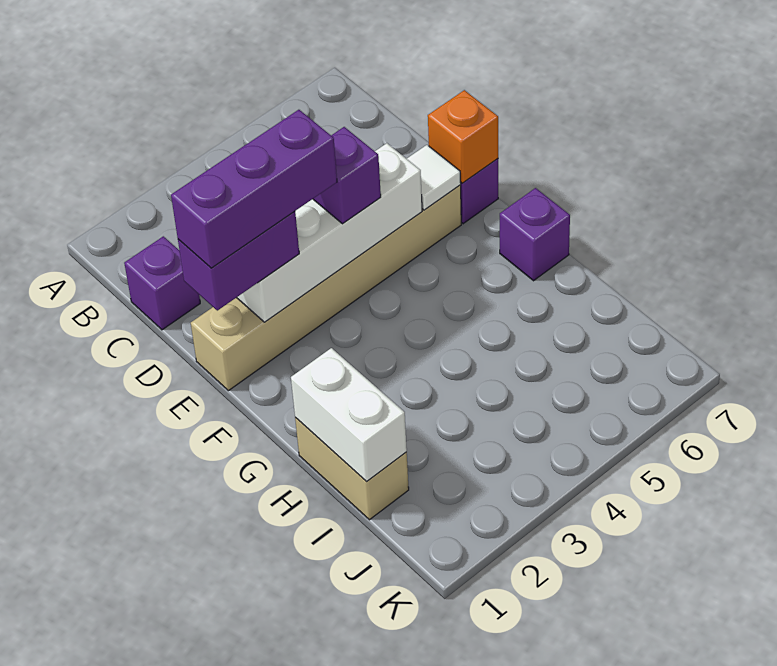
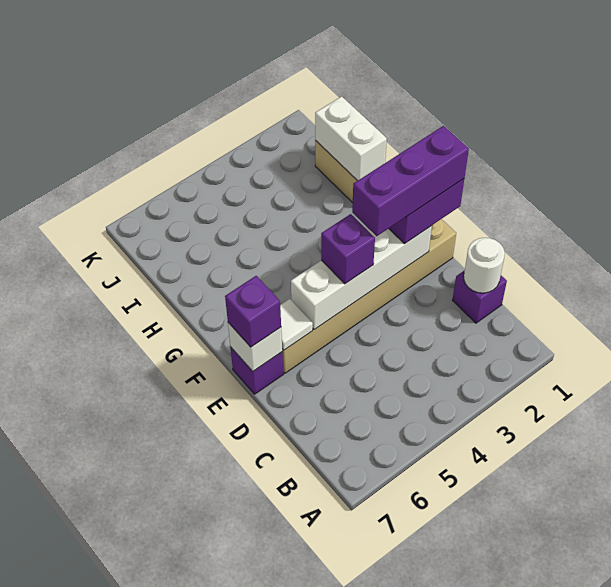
none -> white 1x1 round brick [464,238,505,293]
orange 1x1 brick [428,90,498,183] -> white 1x1 brick [228,323,282,371]
purple 1x1 brick [500,188,570,281] -> purple 1x1 brick moved to [225,276,281,347]

